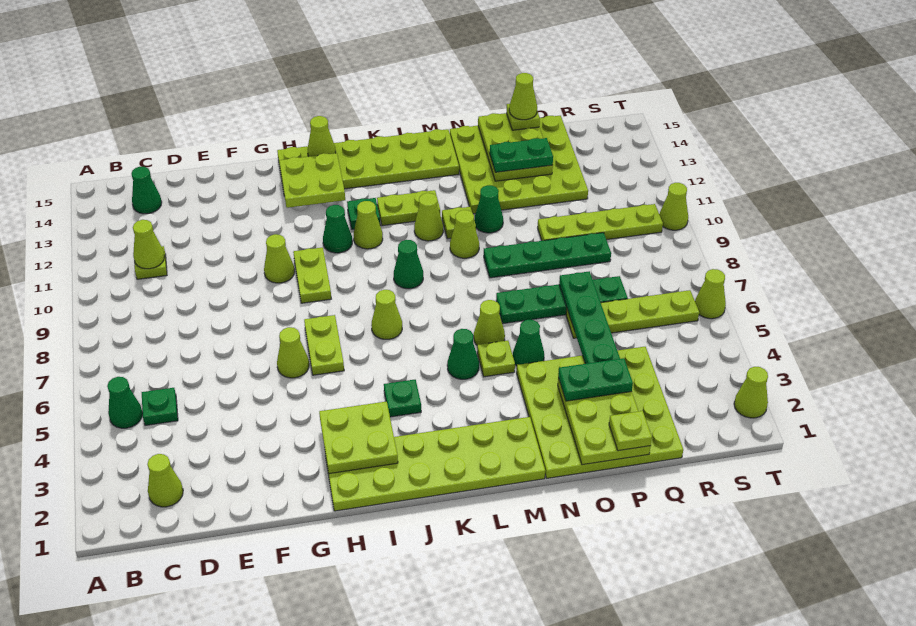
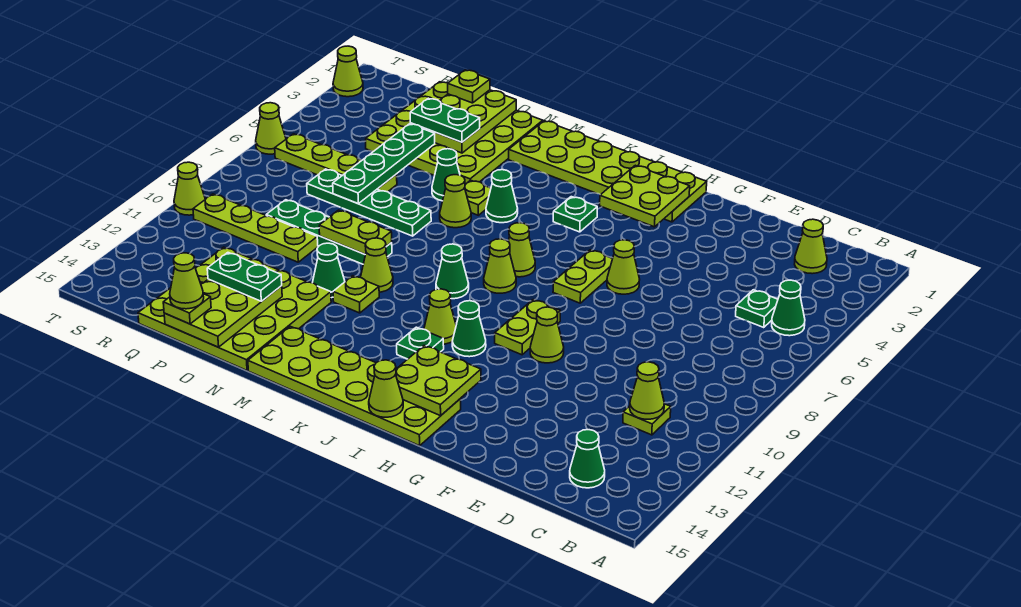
lime 1x2 plate [377,190,440,226] -> lime 1x2 plate moved to [319,210,392,254]
lime 1x1 cone [414,193,443,241] -> lime 1x1 cone moved to [484,239,516,293]

